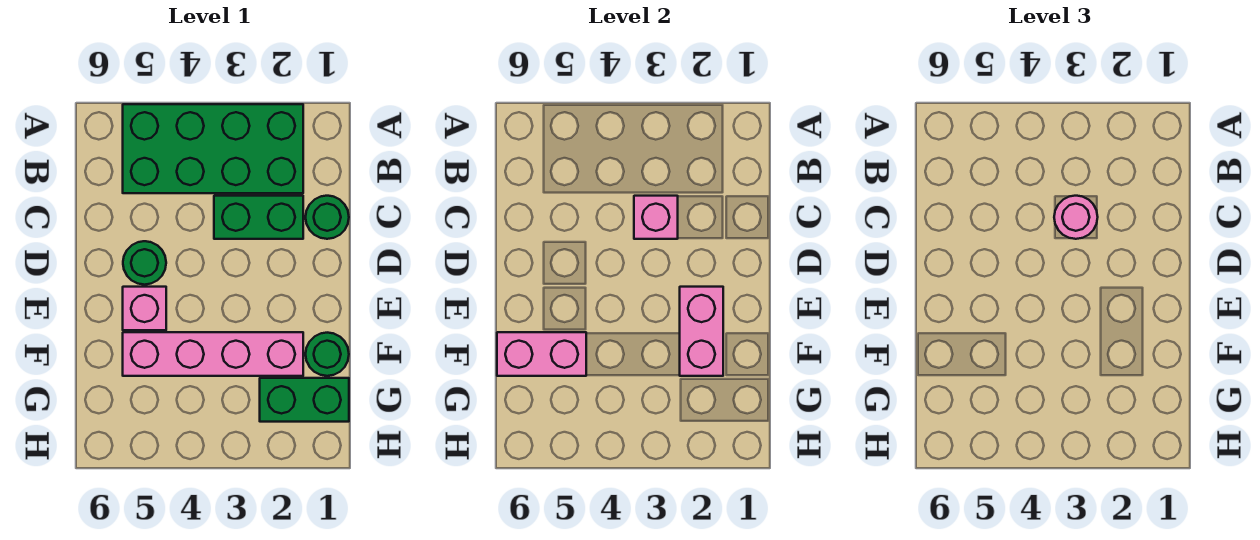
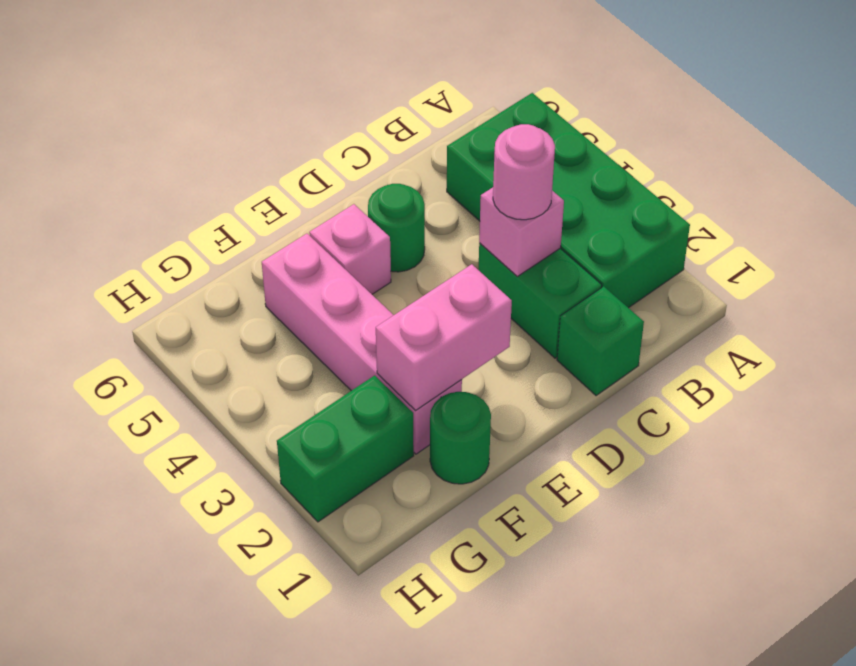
green 1x1 round brick [306,196,349,239] -> green 1x1 brick [557,286,644,396]
pink 1x2 brick [497,332,586,376] -> none
green 1x2 brick [260,378,349,422] -> green 1x2 brick turned to [277,375,414,522]

